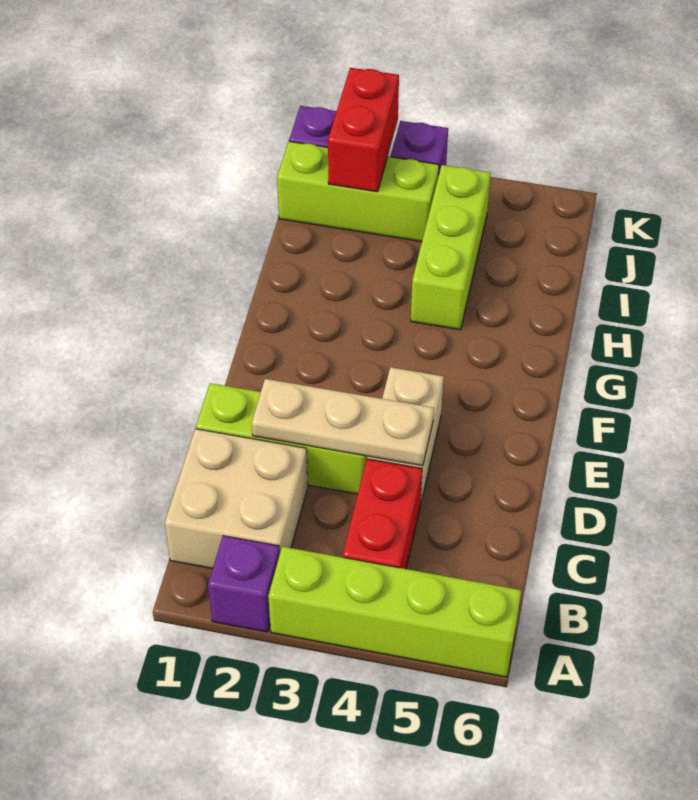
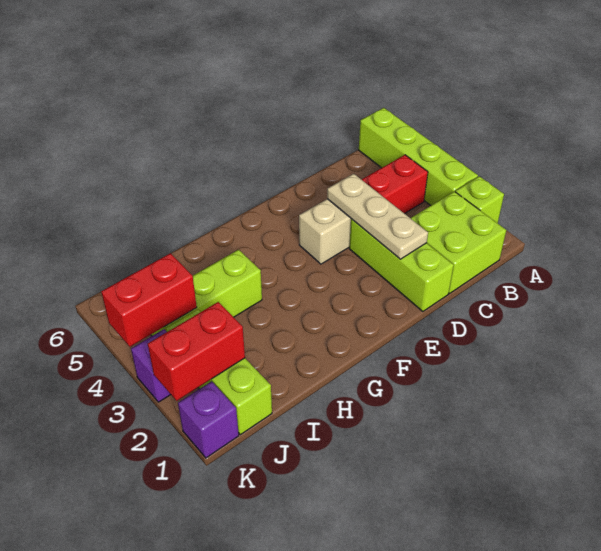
purple 1x1 brick [208,536,280,632] -> lime 1x1 brick [455,176,504,223]
tan 2x2 brick [165,429,308,569] -> lime 2x2 brick [411,191,506,293]
none -> red 1x2 brick [101,253,197,347]

